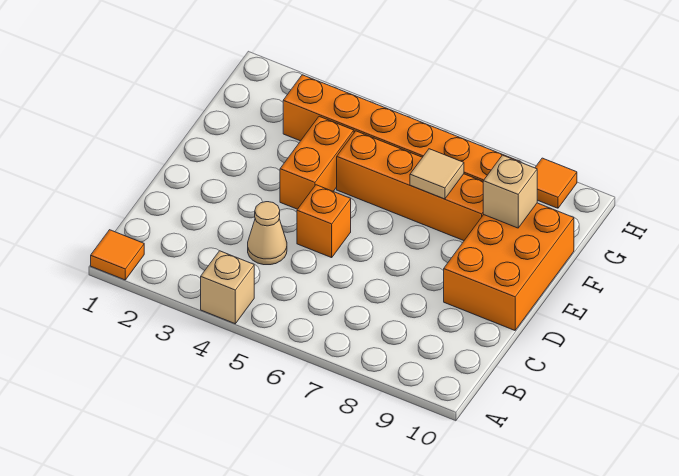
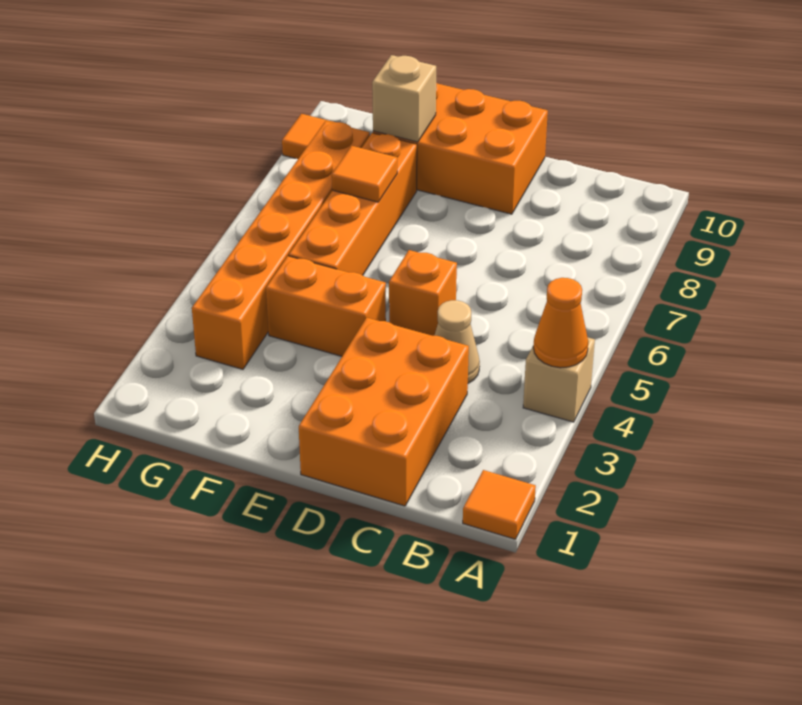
none -> orange 1x1 cone [533,278,588,368]
none -> orange 2x3 brick [299,318,469,506]
tan 1x1 tile [410,149,464,199] -> orange 1x1 tile [332,146,397,202]

